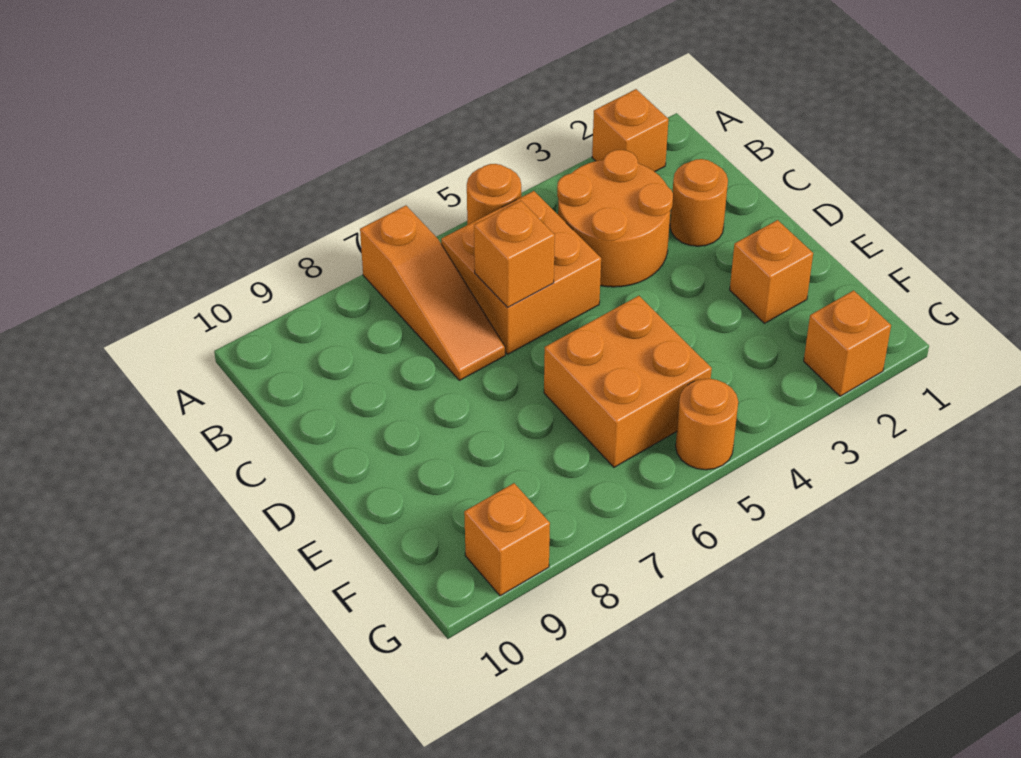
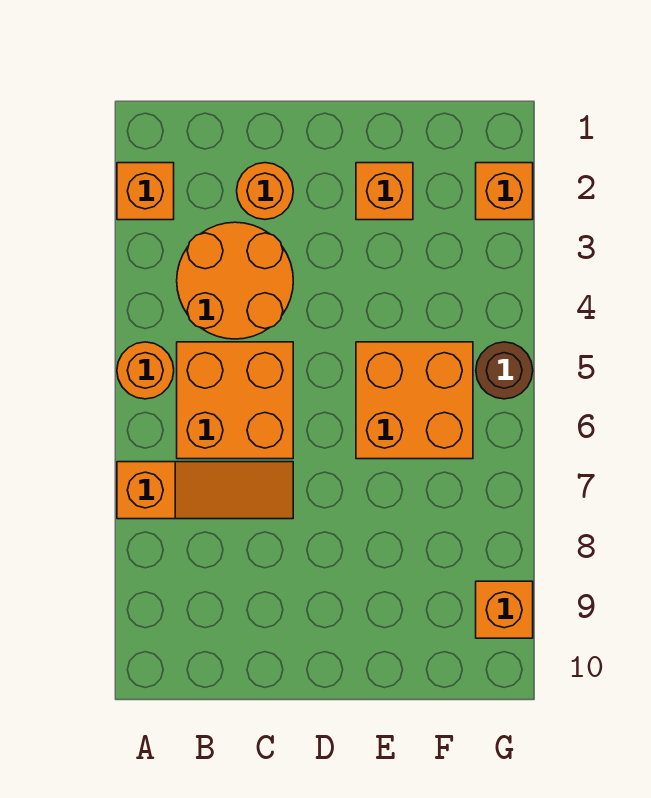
orange 1x1 brick [474,201,555,308] -> none
orange 1x1 round brick [676,379,738,470] -> brown 1x1 round brick [476,342,533,399]

